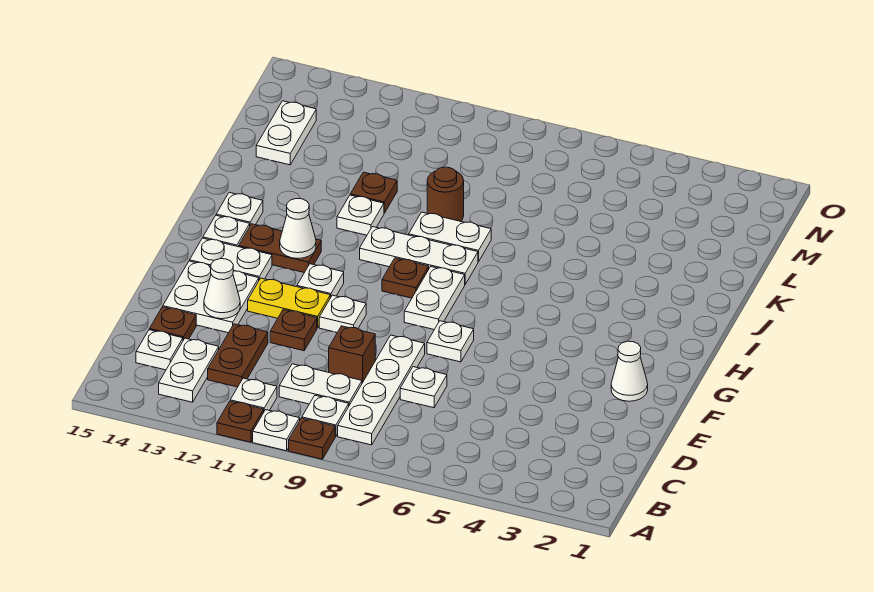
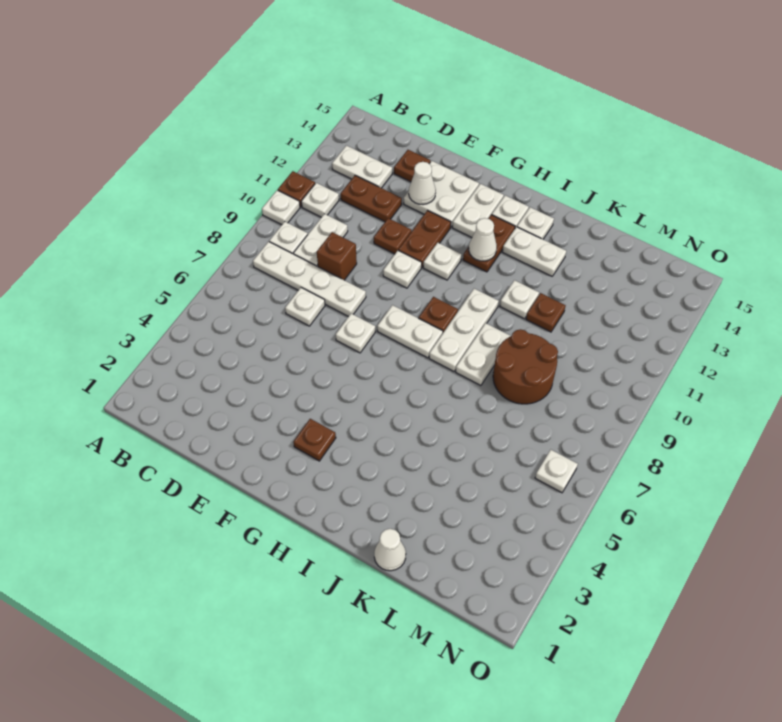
brown 1x1 plate [289,418,335,459] -> brown 1x1 plate moved to [294,419,336,461]
white 1x1 plate [136,330,183,370] -> white 1x1 plate moved to [535,450,578,493]
white 1x1 cone [611,341,648,401] -> white 1x1 cone moved to [374,529,406,571]
yellow 1x2 plate [248,278,330,328] -> brown 1x2 plate [398,211,451,267]
brown 1x1 round brick [427,167,464,221] -> brown 2x2 round brick [493,329,558,404]
white 1x2 plate [256,101,316,165] -> white 1x2 plate moved to [502,227,566,276]

